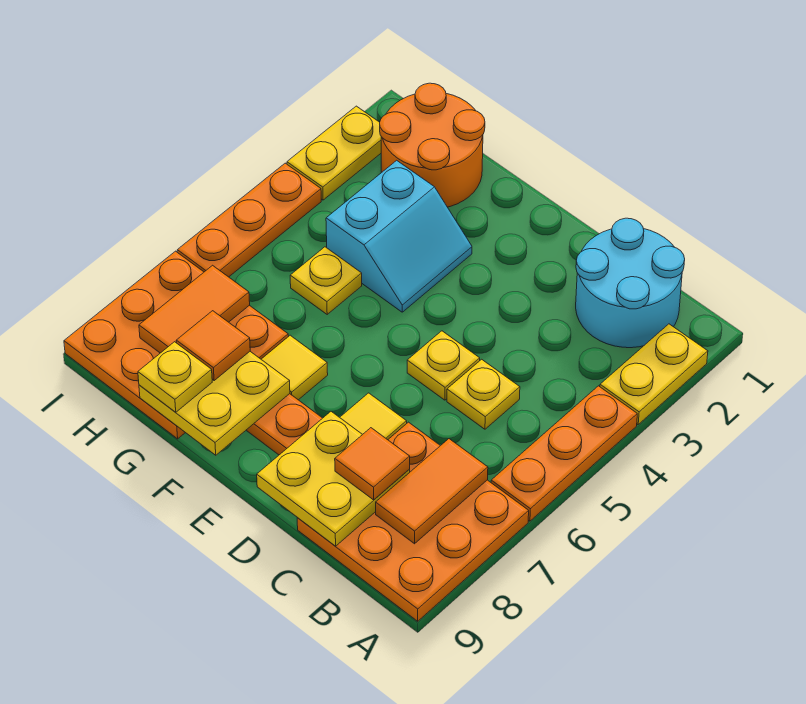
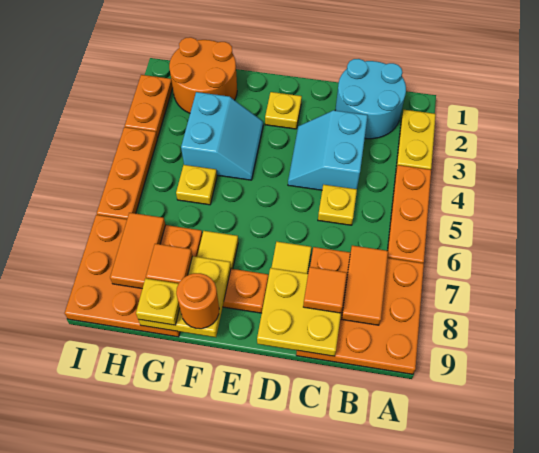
none -> cyan 2x2 slope [288,110,368,190]
yellow 1x1 plate [407,331,480,400] -> yellow 1x1 plate moved to [265,92,302,129]
none -> orange 1x1 round brick [176,273,219,329]
yellow 1x2 plate [287,106,381,200] -> orange 1x2 plate [125,75,173,138]

